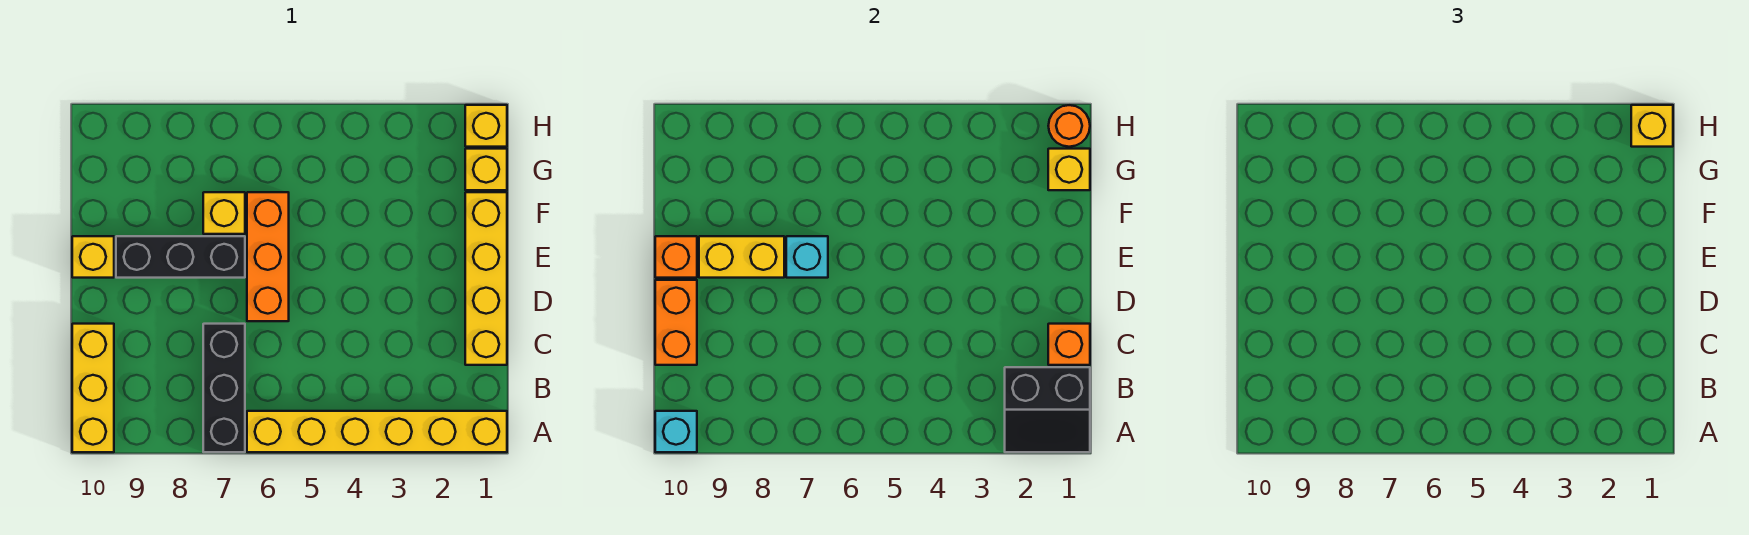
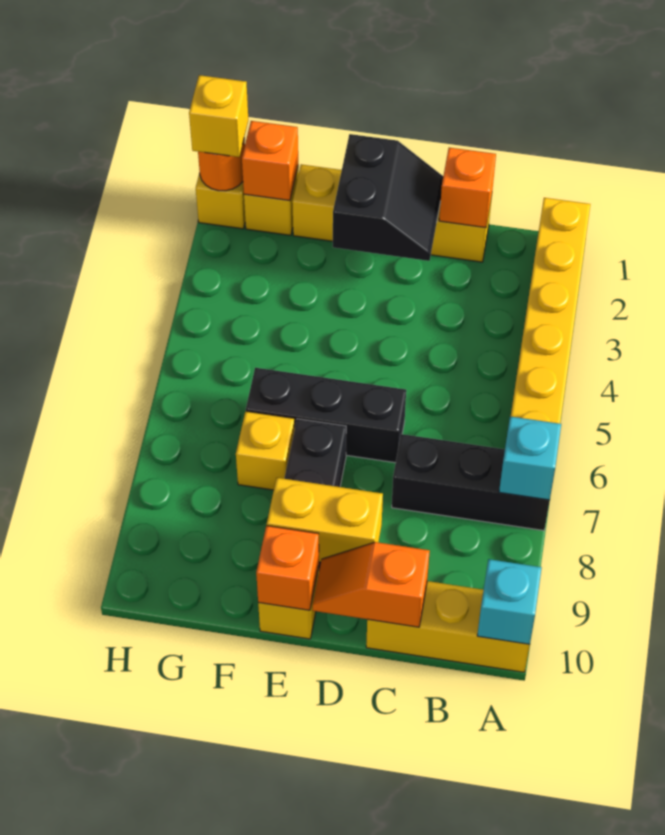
black 2x2 slope [1005,367,1090,452] -> black 2x2 slope moved to [333,134,443,261]
orange 1x2 brick [655,280,697,365] -> orange 1x2 slope [313,542,430,627]
orange 1x3 brick [247,192,289,321] -> black 1x3 brick [246,368,406,463]
cyan 1x1 brick [786,236,828,278] -> cyan 1x1 brick moved to [499,416,561,500]
yellow 1x2 brick [699,236,784,278] -> yellow 1x2 brick turned to [267,478,383,562]
yellow 1x1 brick [1048,149,1090,190] -> orange 1x1 brick [242,121,298,200]

